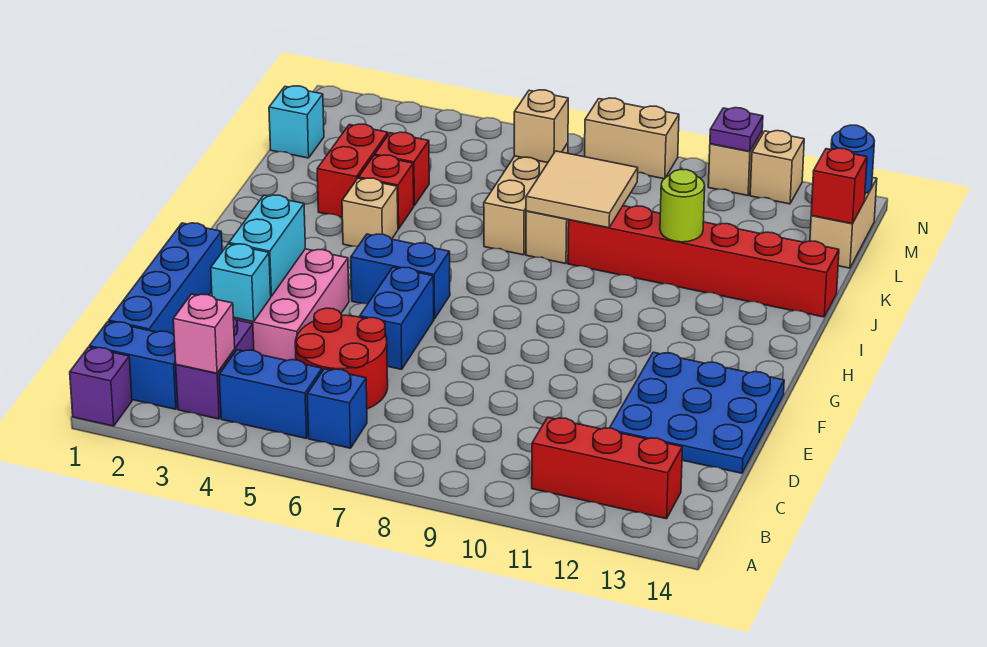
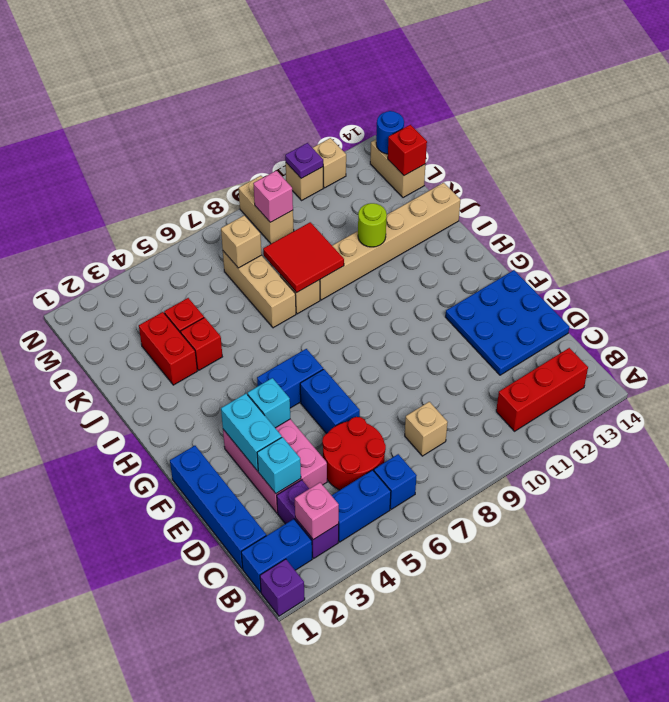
tan 1x1 brick [342,178,398,246] -> tan 1x1 brick moved to [405,402,448,456]
tan 2x2 tile [526,151,638,228] -> red 2x2 tile [263,222,344,293]
red 1x6 brick [568,206,839,317] -> tan 1x6 brick [320,183,460,300]
cyan 1x1 brick [269,86,324,158] -> cyan 1x1 brick moved to [248,378,290,428]
none -> pink 1x1 brick [253,171,293,222]
tan 1x2 brick [585,98,679,179] -> tan 1x2 brick turned to [239,176,294,244]

